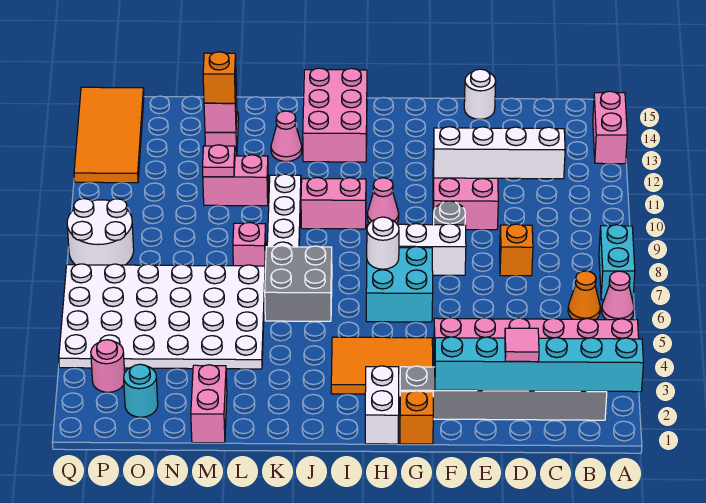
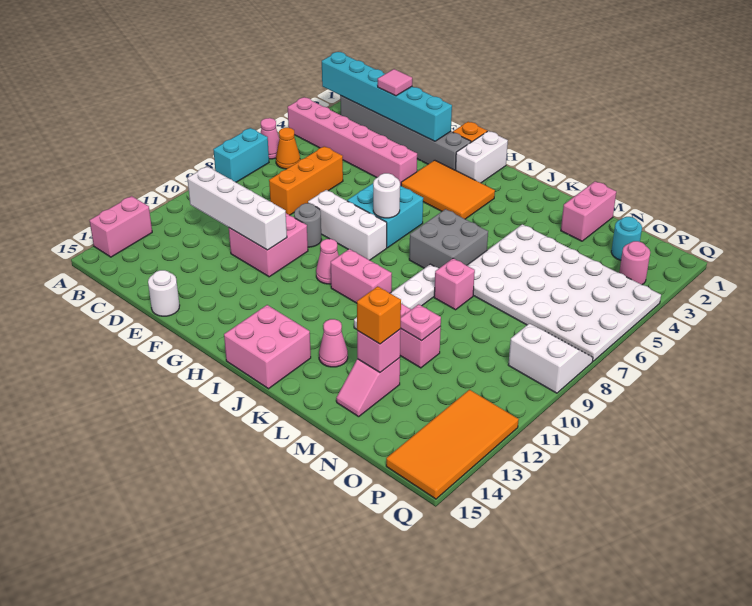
orange 1x1 brick [500,224,533,276] -> orange 1x3 brick [269,146,343,215]
pink 2x3 brick [303,68,367,162] -> pink 2x2 brick [224,305,311,389]
white 2x2 round brick [67,199,134,265] -> white 2x2 slope [508,324,593,393]

